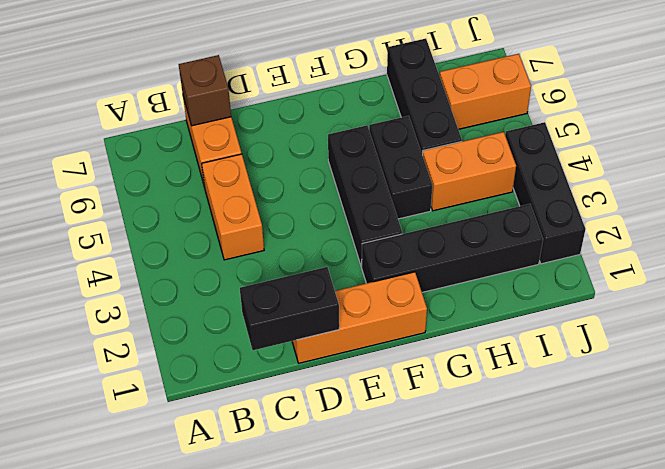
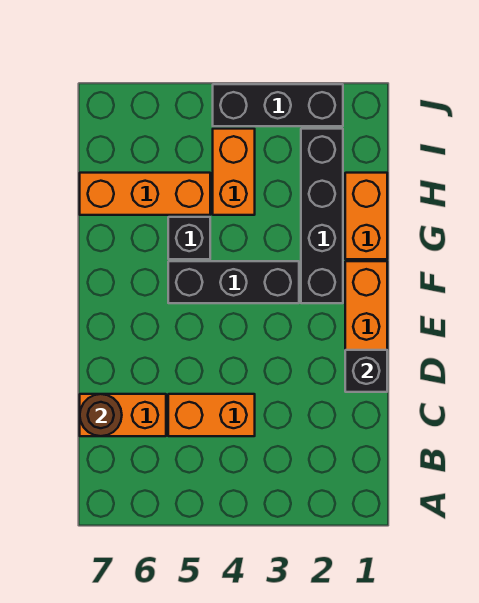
black 1x2 brick [240,267,339,350] -> black 1x1 brick [345,350,387,392]
brown 1x1 brick [179,55,231,126] -> brown 1x1 round brick [80,394,122,436]
black 1x2 brick [369,116,432,219] -> black 1x1 brick [168,217,210,259]
black 1x3 brick [387,39,462,156] -> orange 1x3 brick [80,173,210,215]
orange 1x2 brick [440,54,531,129] -> orange 1x2 brick moved to [345,173,387,259]

